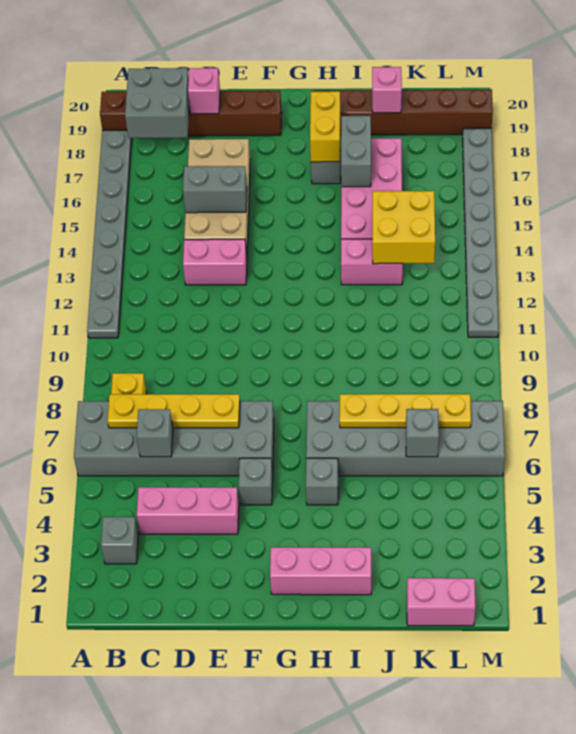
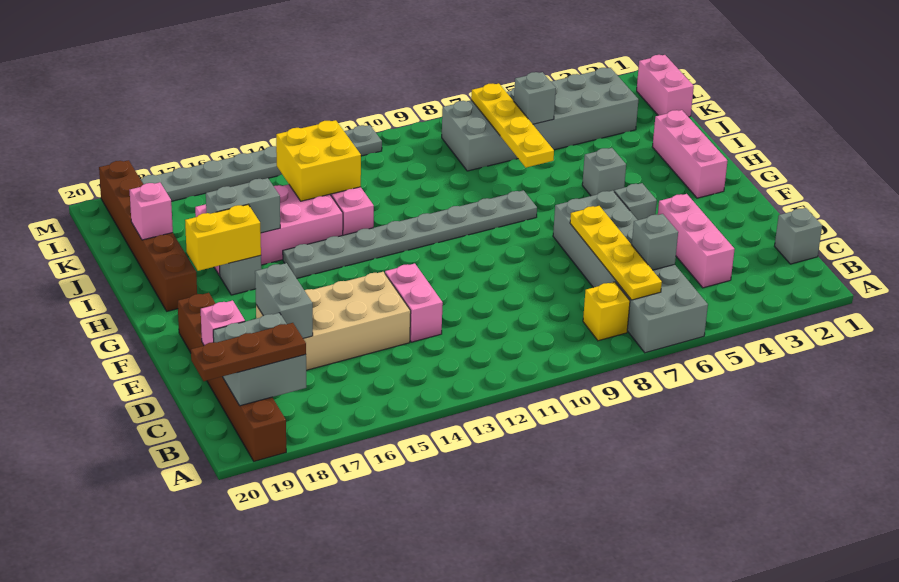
grey 1x8 plate [87,130,132,338] -> grey 1x8 plate moved to [283,190,537,278]
grey 1x1 brick [101,517,138,564] -> grey 1x1 brick moved to [775,208,822,264]
none -> brown 1x3 plate [191,323,306,381]
grey 1x2 brick [183,166,247,213] -> grey 1x2 brick moved to [255,263,313,339]
grey 2x6 brick [306,401,505,476] -> grey 2x6 brick turned to [442,68,639,171]

